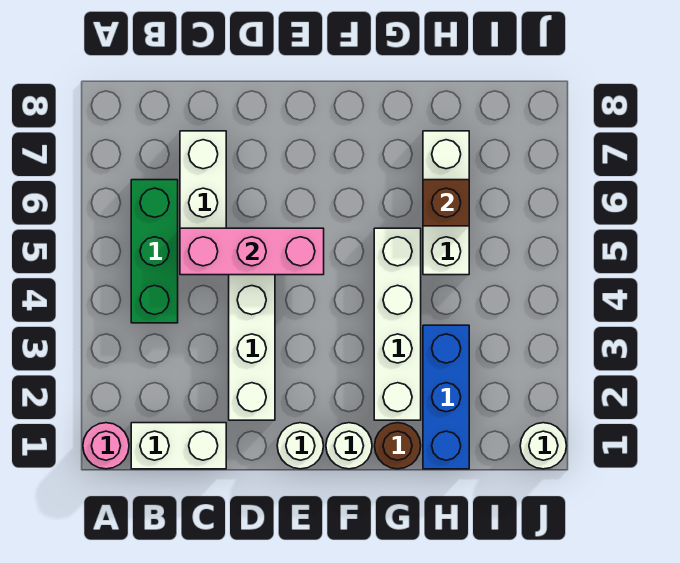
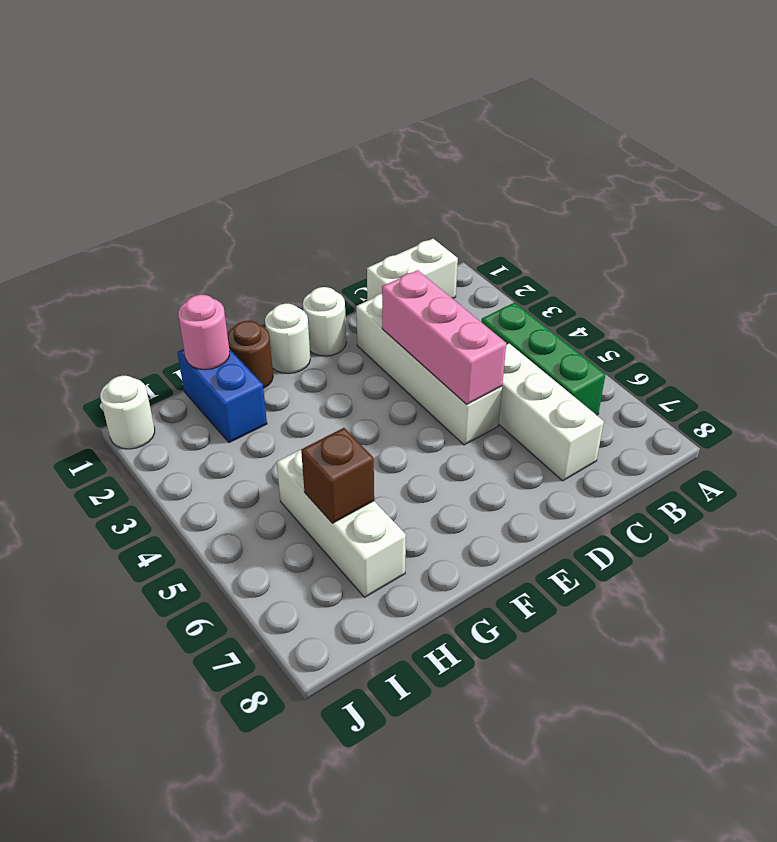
pink 1x1 round brick [83,423,129,469] -> pink 1x1 round brick moved to [178,295,230,370]
pink 1x3 brick [180,228,324,275] -> pink 1x3 brick turned to [382,270,506,404]
white 1x4 brick [374,228,421,420] -> none
blue 1x3 brick [423,325,469,469] -> blue 1x2 brick [177,349,267,443]

